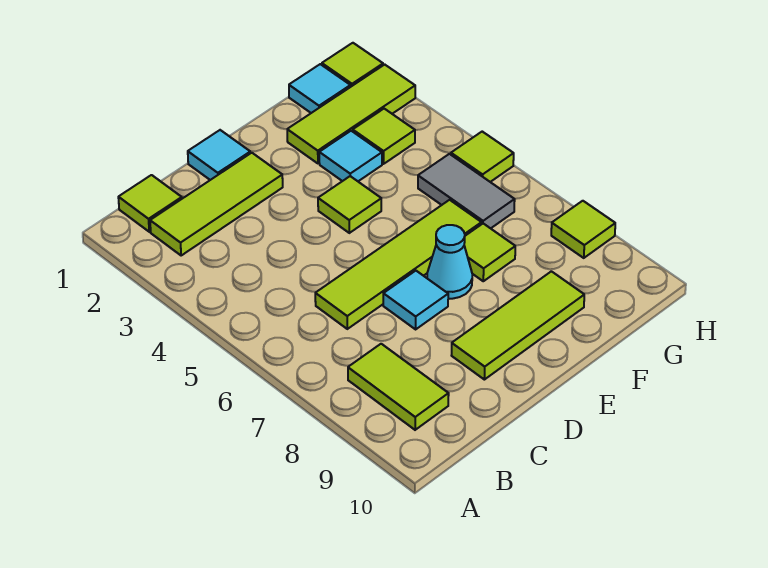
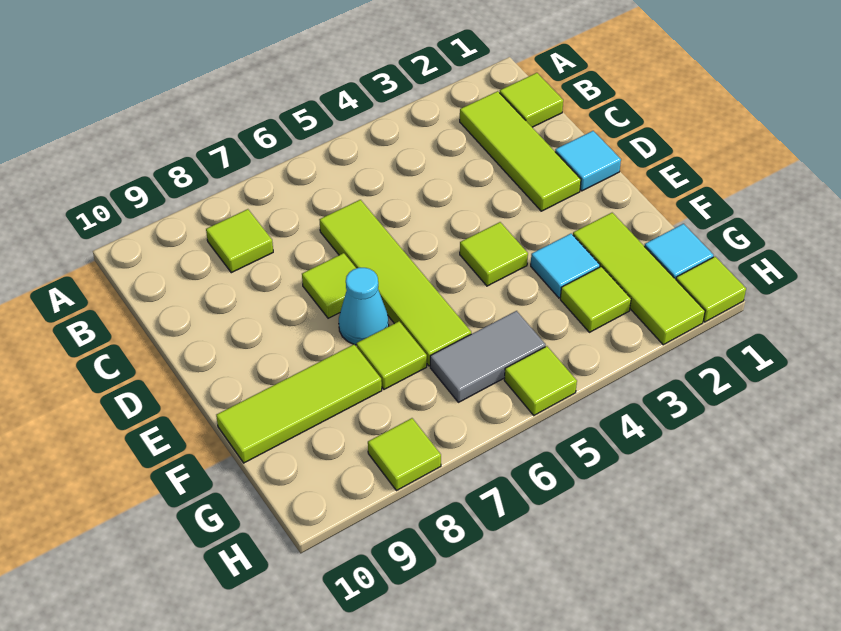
lime 1x2 tile [348,344,449,430] -> lime 1x1 tile [206,209,273,273]
cyan 1x1 tile [383,271,448,329] -> lime 1x1 tile [302,253,356,318]
lime 1x3 tile [452,271,584,380] -> lime 1x3 tile turned to [216,344,382,463]

